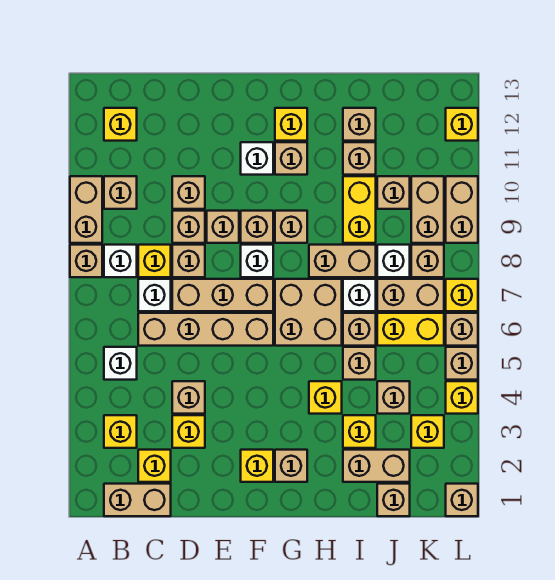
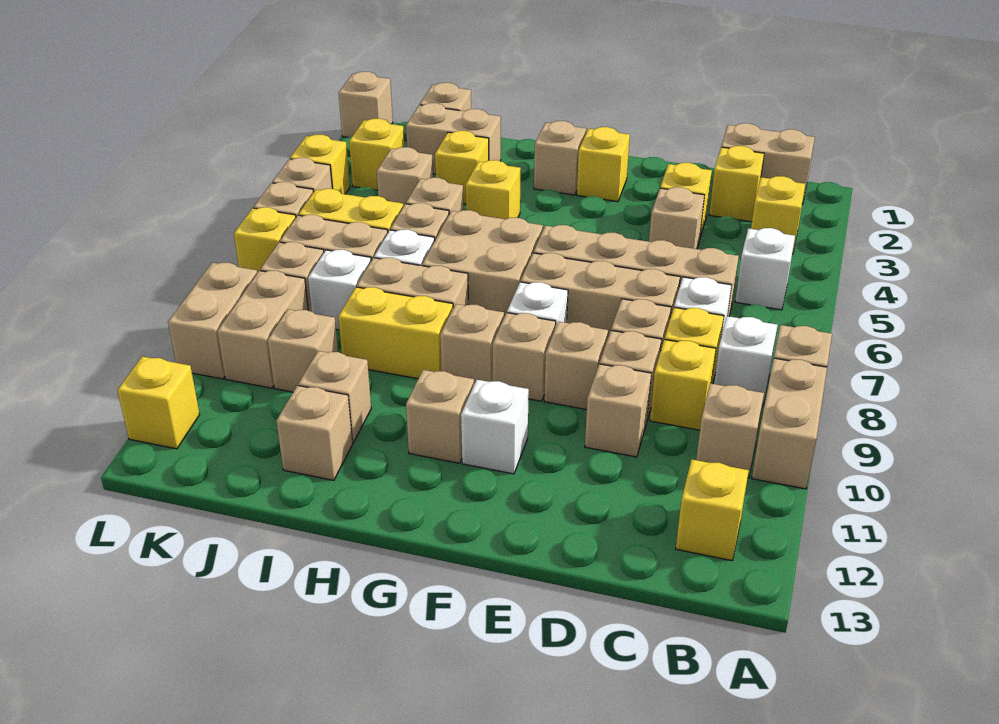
yellow 1x1 brick [275,108,307,141] -> yellow 1x1 brick moved to [650,340,716,430]
yellow 1x2 brick [343,176,376,243] -> yellow 1x2 brick turned to [338,287,453,379]

